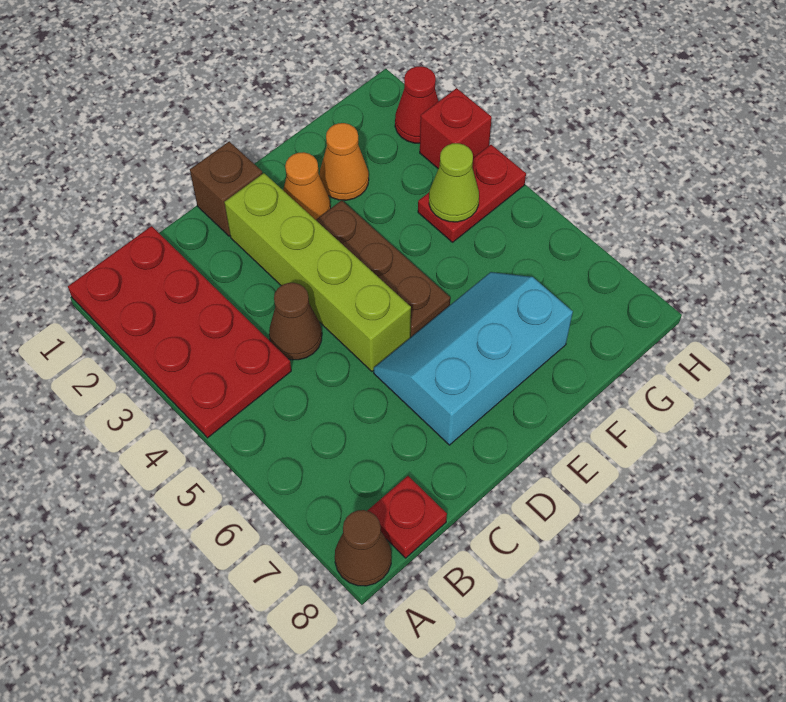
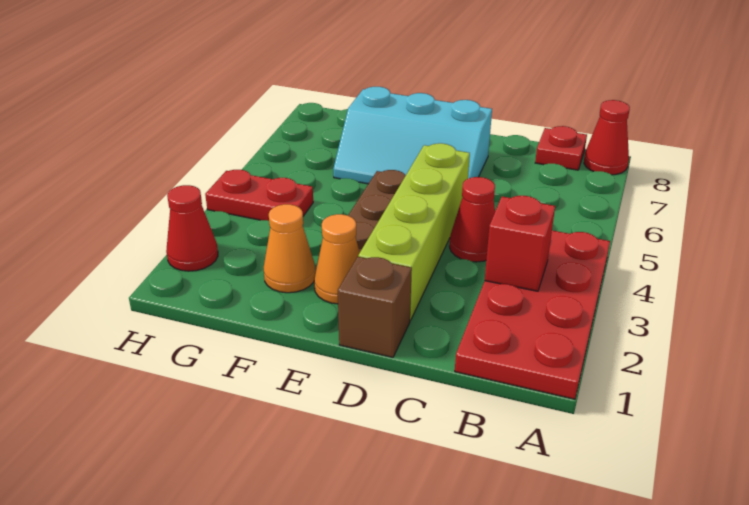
brown 1x1 cone [335,510,391,586] -> red 1x1 cone [584,100,630,175]
brown 1x1 cone [269,283,322,360] -> red 1x1 cone [449,177,495,262]
lime 1x1 cone [429,143,479,222] -> none
red 1x1 brick [420,88,492,169] -> red 1x1 brick moved to [485,196,555,291]

